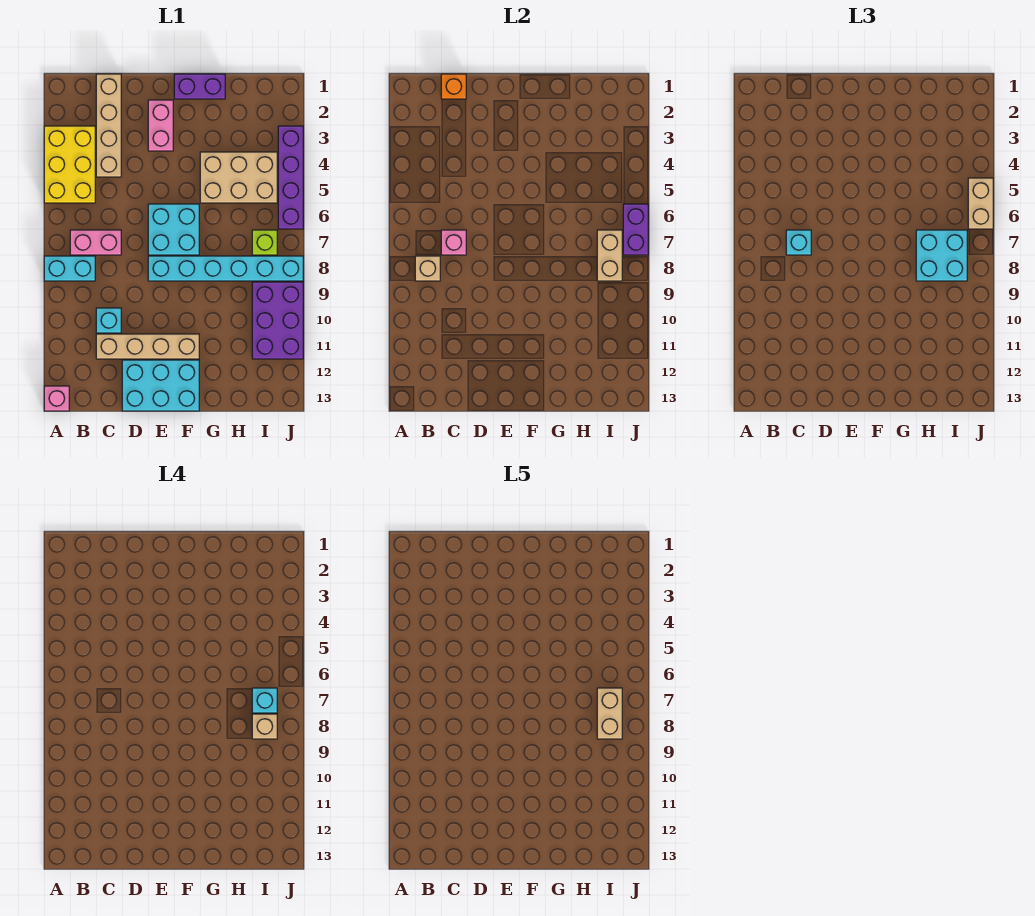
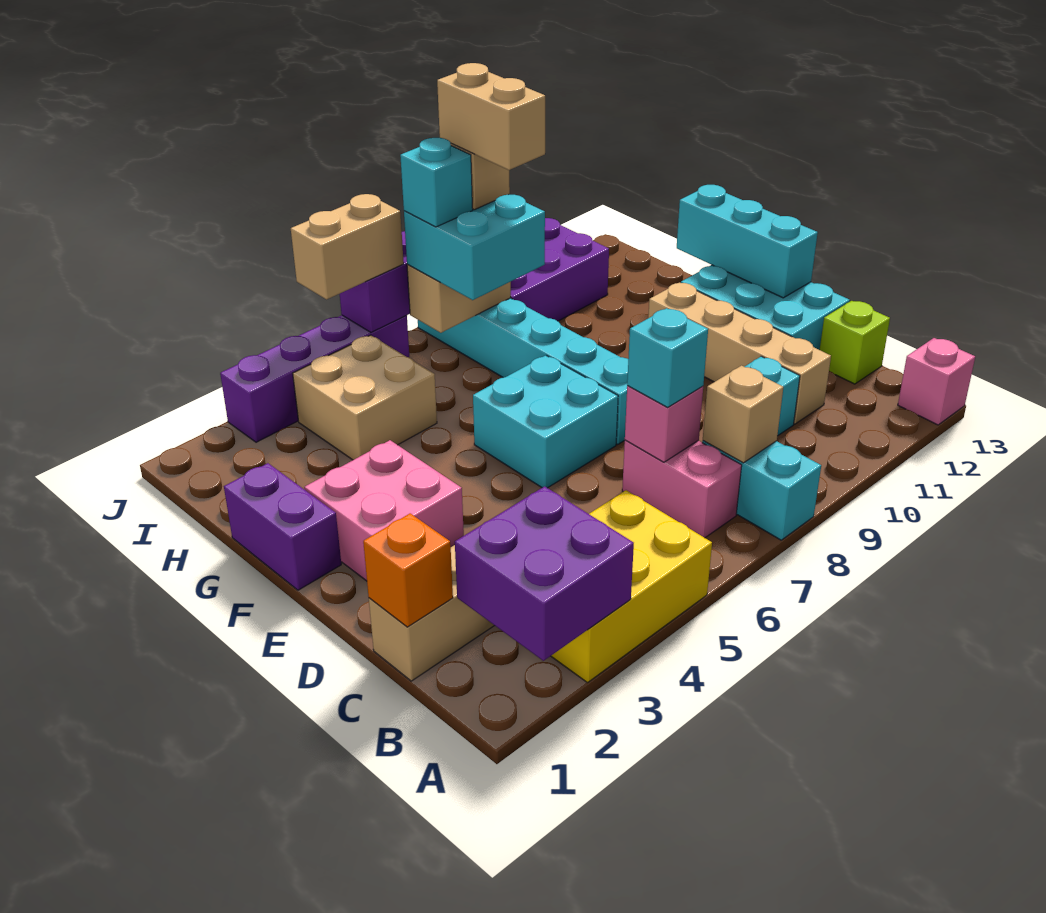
none -> purple 2x2 brick [455,486,634,661]
pink 1x2 brick [148,100,173,151] -> pink 2x2 brick [304,440,464,581]
none -> cyan 1x3 brick [677,185,818,298]
tan 2x3 brick [200,152,277,203] -> tan 2x2 brick [293,335,437,460]
lime 1x1 brick [252,230,277,255] -> lime 1x1 brick moved to [820,301,890,384]
tan 1x2 brick [597,688,622,739] -> tan 1x2 brick turned to [437,63,545,170]

